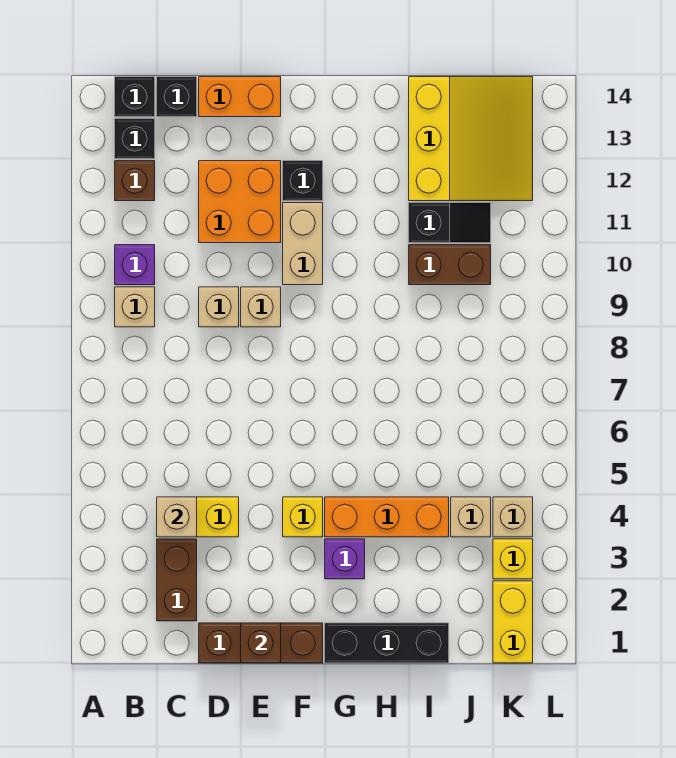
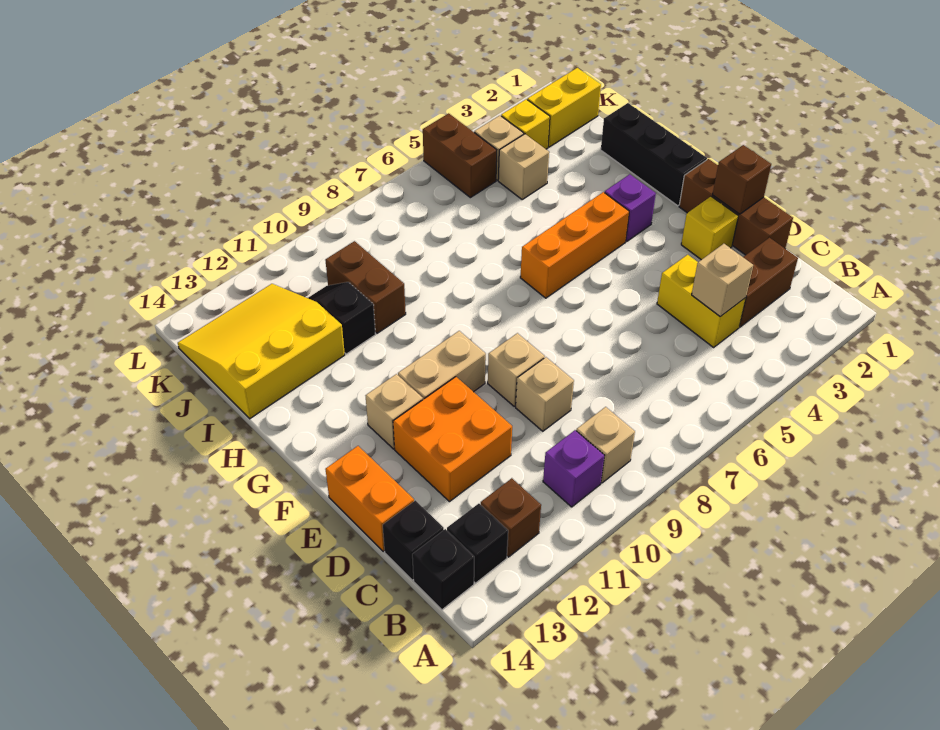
yellow 1x1 brick [283,497,323,537] -> yellow 1x1 brick moved to [681,196,738,260]
black 1x1 brick [283,161,323,201] -> tan 1x1 brick [366,374,423,449]
orange 1x3 brick [325,497,449,537] -> orange 1x3 brick turned to [520,192,629,298]
none -> brown 1x2 brick [423,113,497,198]

